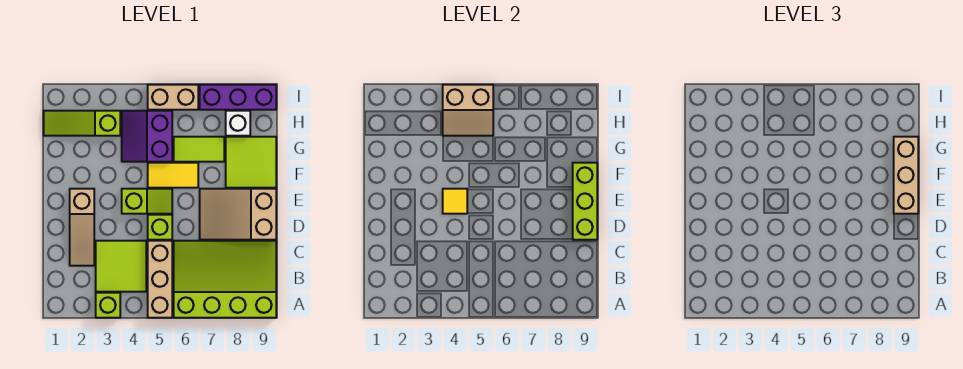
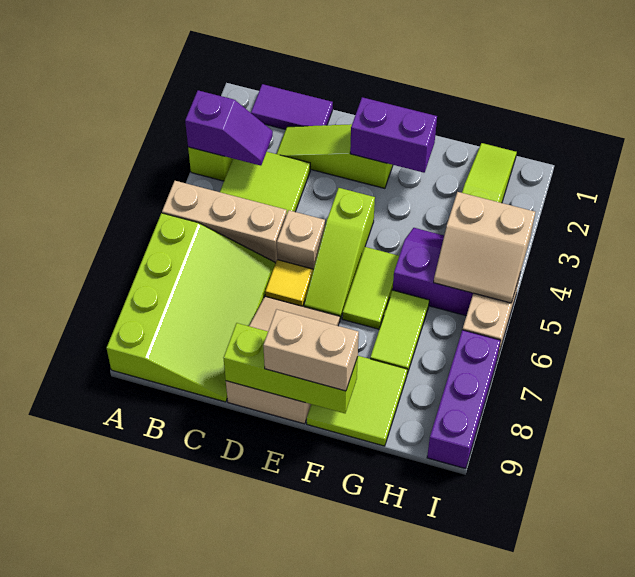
none -> purple 1x2 slope [185,90,273,166]
none -> purple 1x2 tile [251,84,333,130]
tan 1x3 slope [70,189,94,266] -> lime 1x3 slope [277,124,393,188]
lime 1x1 brick [148,215,172,240] -> tan 1x1 brick [277,210,325,269]
none -> purple 1x2 brick [350,97,437,173]
lime 1x2 slope [122,189,172,214] -> lime 1x3 slope [304,188,375,319]
yellow 1x1 tile [443,189,467,214] -> yellow 1x1 tile moved to [265,260,313,306]
tan 1x3 brick [894,137,918,214] -> tan 1x2 brick [263,309,359,391]
yellow 1x2 tile [148,163,198,188] -> lime 1x2 tile [342,247,399,329]
tan 2x2 slope [443,85,493,136] -> tan 2x2 slope turned to [434,192,535,303]
white 1x1 brick [226,111,250,136] -> none

